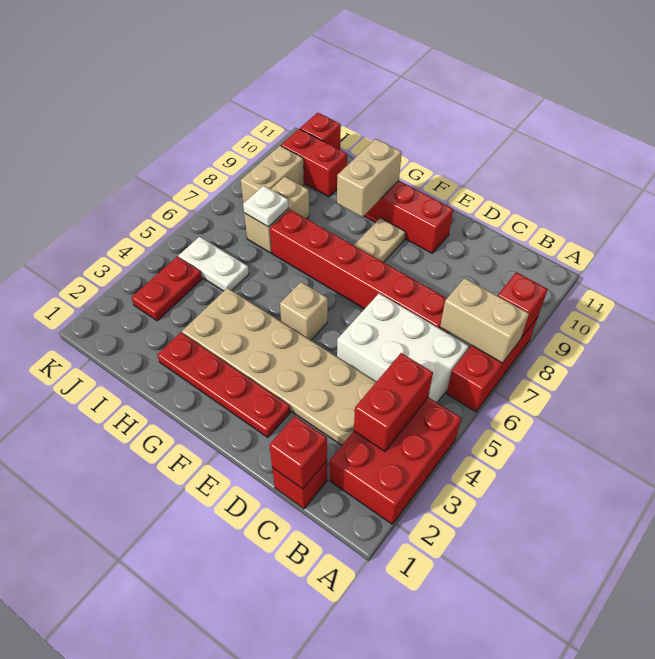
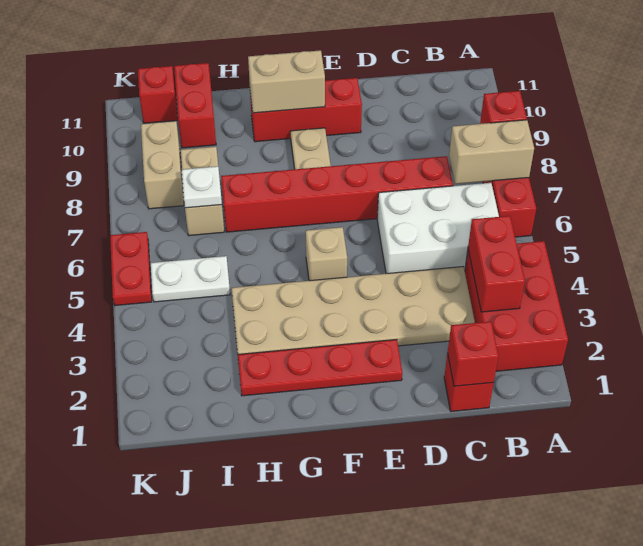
tan 1x2 brick [337,139,402,217] -> tan 1x2 brick turned to [248,50,325,113]
red 1x2 brick [281,129,347,197] -> red 1x2 brick turned to [174,63,216,148]
red 1x2 plate [132,257,202,321] -> red 1x2 plate moved to [110,232,152,306]

